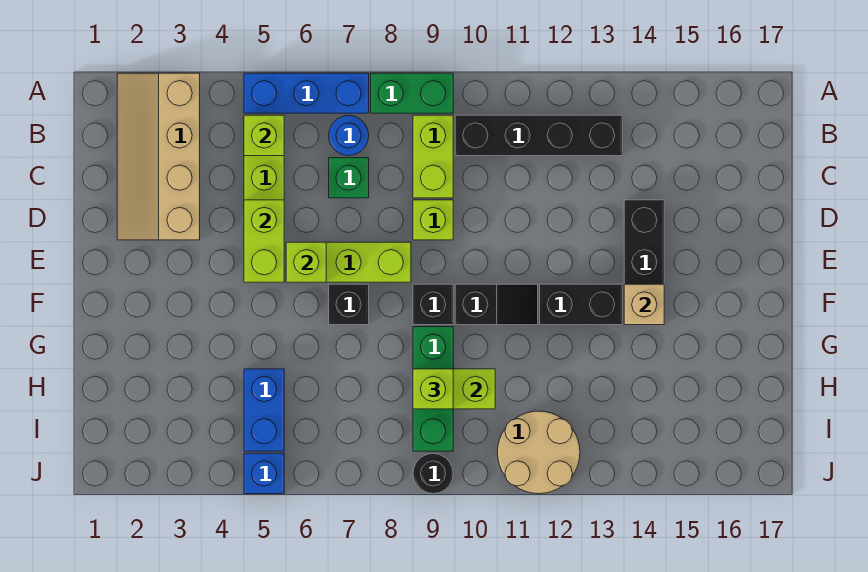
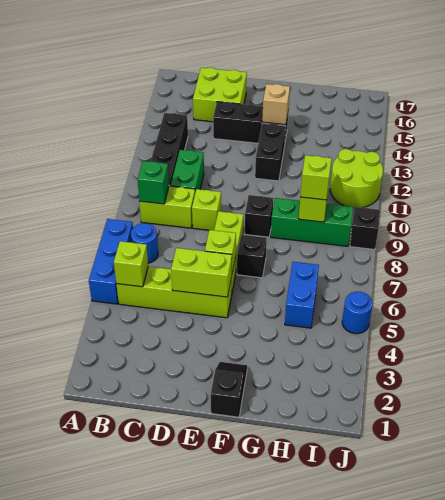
tan 2x4 slope [117,73,200,240] -> none
green 1x2 brick [371,73,453,113] -> green 1x2 brick moved to [171,150,204,192]
green 1x1 brick [329,158,369,198] -> green 1x1 brick moved to [138,161,169,204]
none -> lime 2x2 brick [193,68,247,122]
black 1x2 slope [455,284,538,325] -> black 1x2 slope moved to [211,362,247,417]
blue 1x2 brick [244,369,284,451] -> blue 1x2 brick turned to [285,262,319,328]
tan 2x2 round brick [498,411,580,494] -> lime 2x2 round brick [330,149,383,208]
blue 1x1 brick [244,453,284,494] -> blue 1x1 round brick [342,292,373,334]
black 1x1 round brick [413,453,453,494] -> black 1x1 brick [350,207,380,250]

